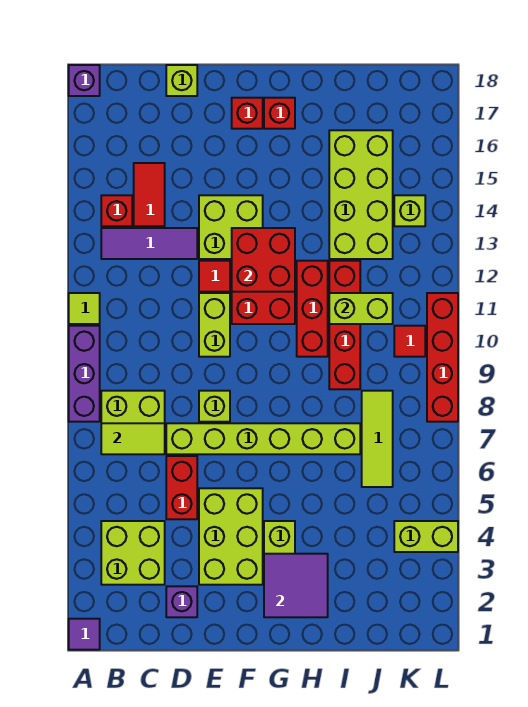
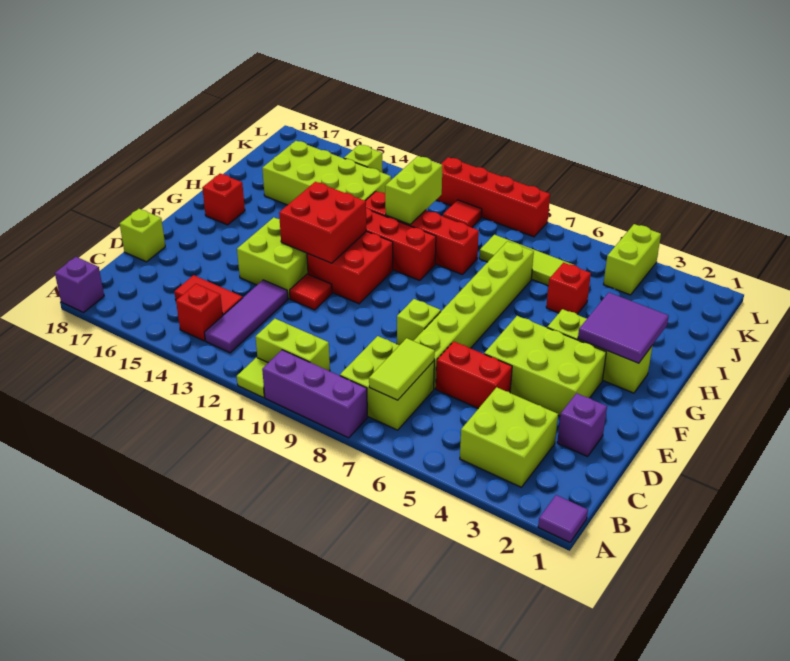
lime 1x2 brick [199,293,230,357] -> lime 1x2 brick moved to [256,319,330,371]
red 1x1 brick [232,98,263,129] -> red 1x1 brick moved to [546,263,591,314]

